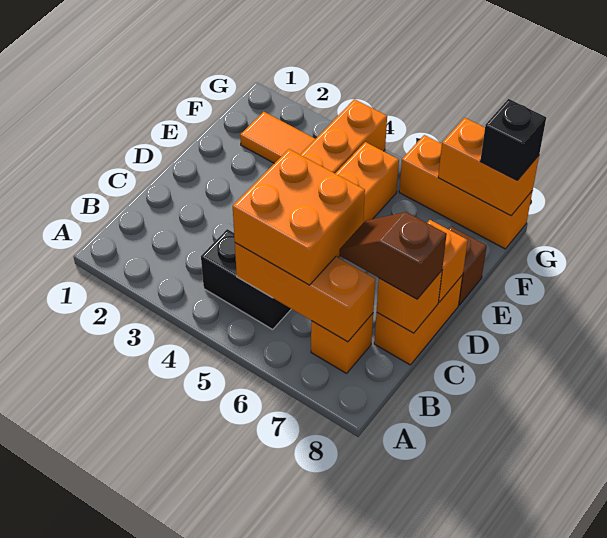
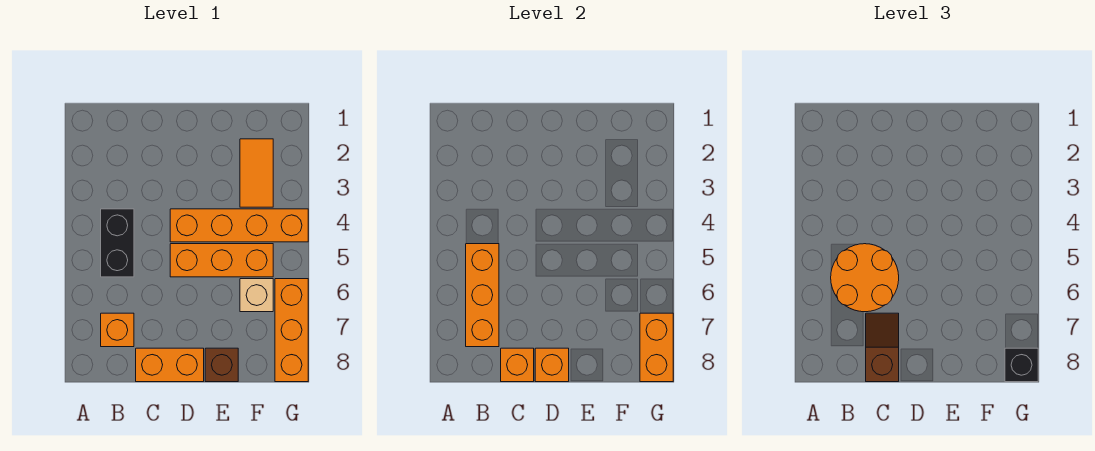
orange 2x2 brick [233,149,365,285] -> orange 2x2 round brick [831,244,899,312]
none -> tan 1x1 brick [240,279,273,312]

